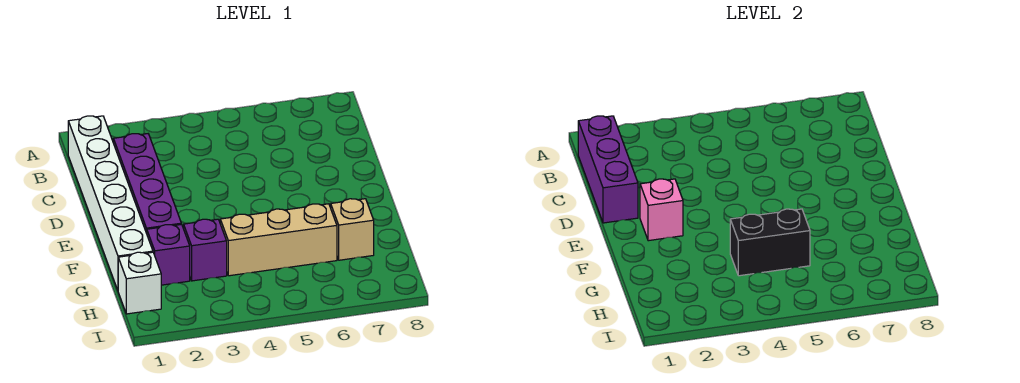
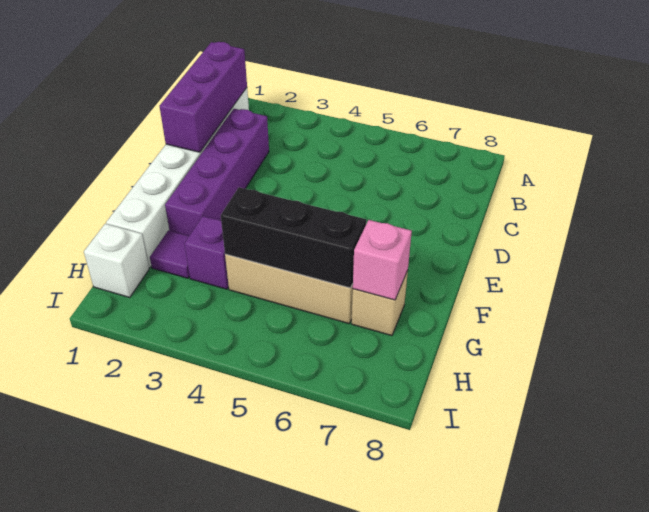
pink 1x1 brick [640,179,683,241] -> pink 1x1 brick moved to [353,220,412,300]
purple 1x1 brick [147,224,190,285] -> purple 1x1 tile [150,230,190,278]
black 1x2 brick [730,209,810,276] -> black 1x3 brick [221,187,366,288]

